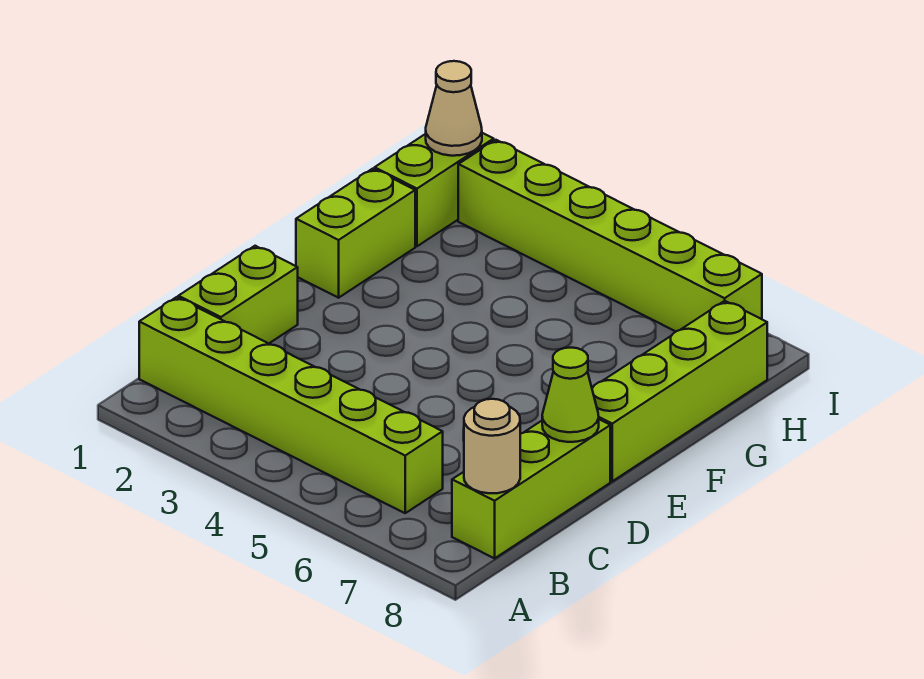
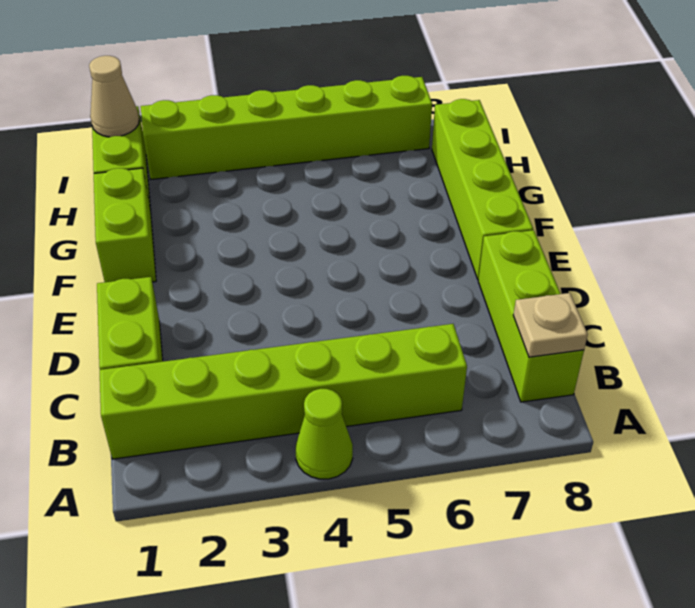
tan 1x1 round brick [464,399,520,493] -> tan 1x1 plate [513,293,588,357]
lime 1x1 cone [542,348,599,442] -> lime 1x1 cone moved to [296,389,353,479]

